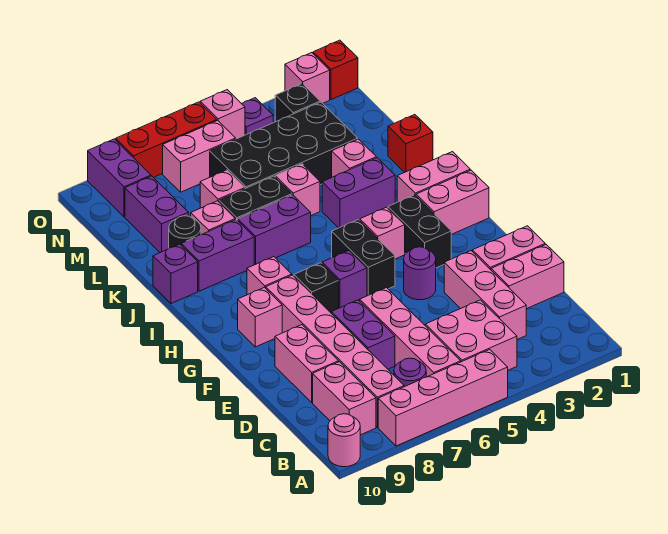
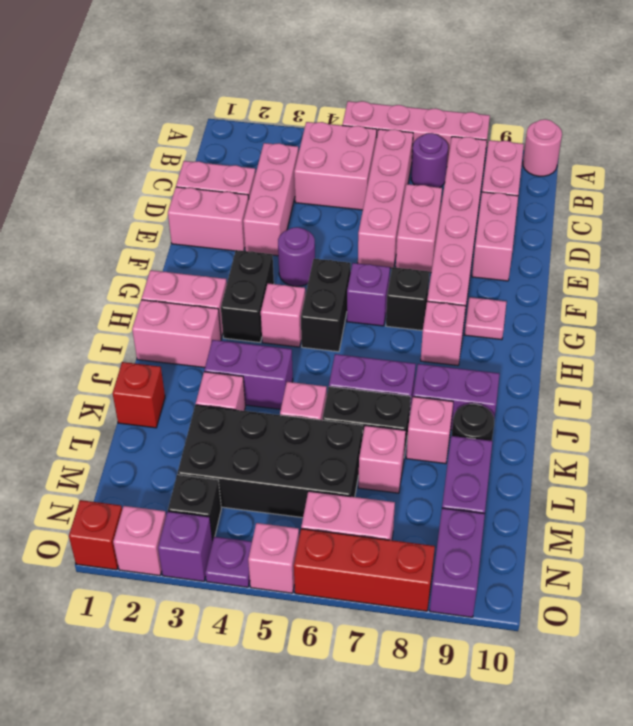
purple 1x2 brick [331,300,395,369] -> pink 1x2 brick [396,184,442,273]
pink 1x1 brick [238,287,282,347] -> pink 1x1 plate [465,297,506,340]
purple 1x1 brick [153,244,198,304] -> purple 1x1 brick moved to [158,512,212,581]

